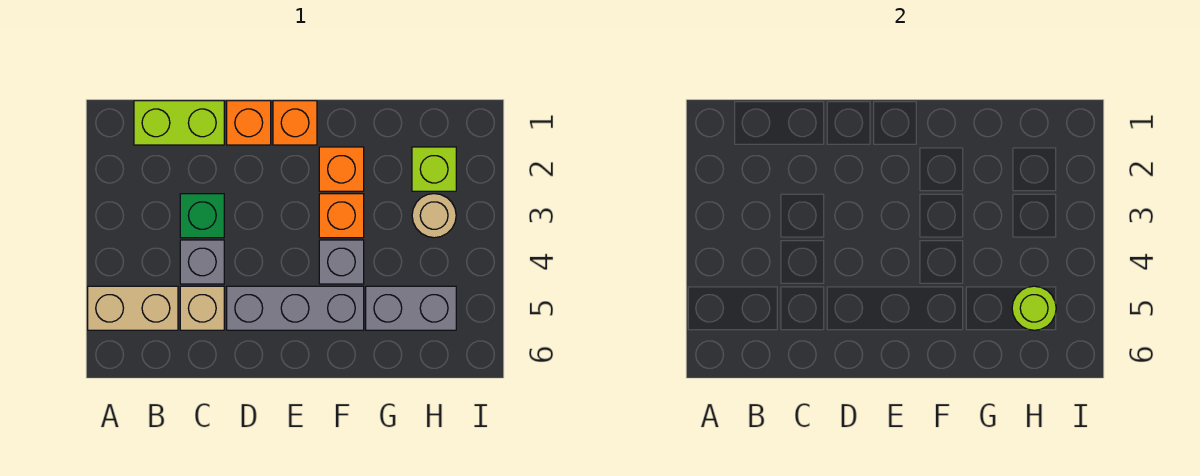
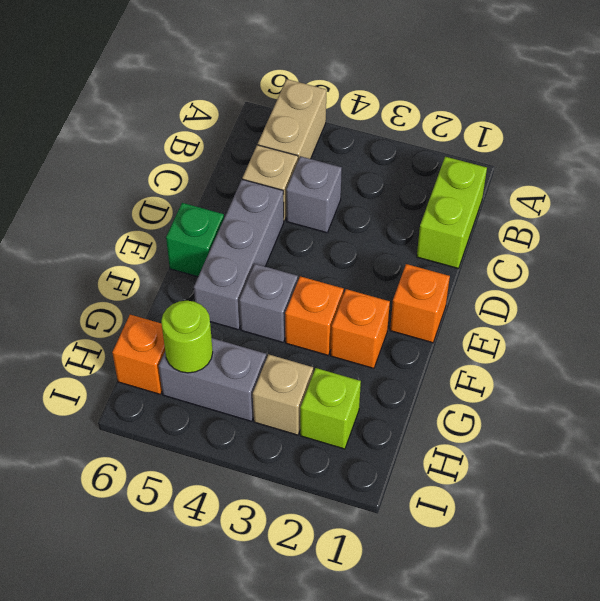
green 1x1 brick [180,194,224,238] -> green 1x1 brick moved to [166,203,224,277]
orange 1x1 brick [227,101,271,145] -> orange 1x1 brick moved to [112,315,165,394]
grey 1x2 brick [366,286,456,330] -> grey 1x2 brick turned to [159,338,266,421]
tan 1x1 round brick [412,194,456,238] -> tan 1x1 brick [253,354,313,435]

